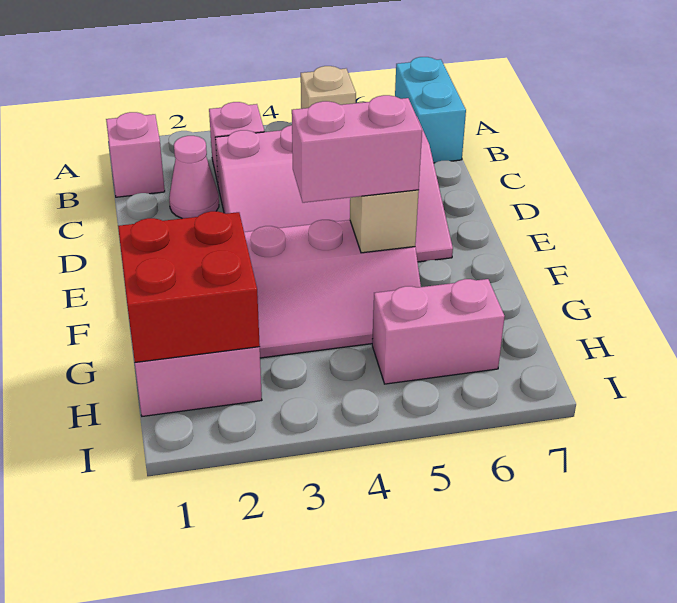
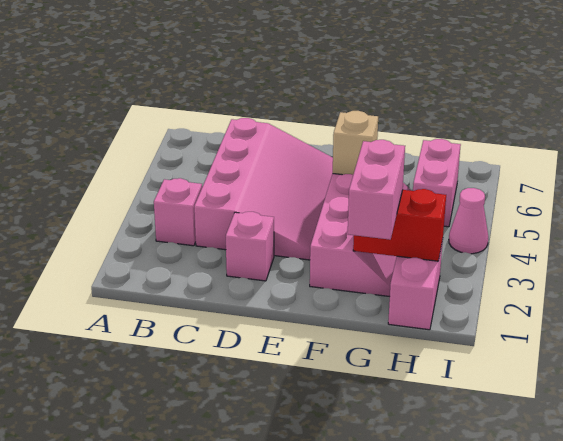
tan 1x1 brick [301,66,356,109] -> none
cyan 1x2 brick [395,57,466,163] -> none
pink 1x1 brick [106,112,165,197] -> pink 1x1 brick moved to [226,212,274,281]
pink 1x1 cone [169,136,219,219] -> pink 1x1 cone moved to [449,188,488,254]
pink 1x2 brick [292,95,422,203] -> pink 1x2 brick moved to [348,140,405,240]
red 2x2 brick [118,211,260,362] -> red 1x2 brick [353,189,446,261]

